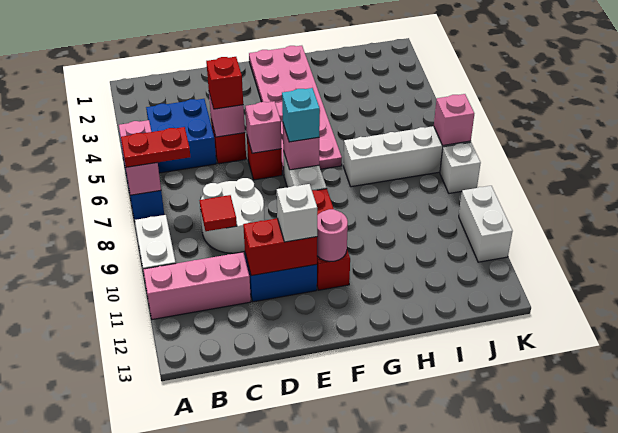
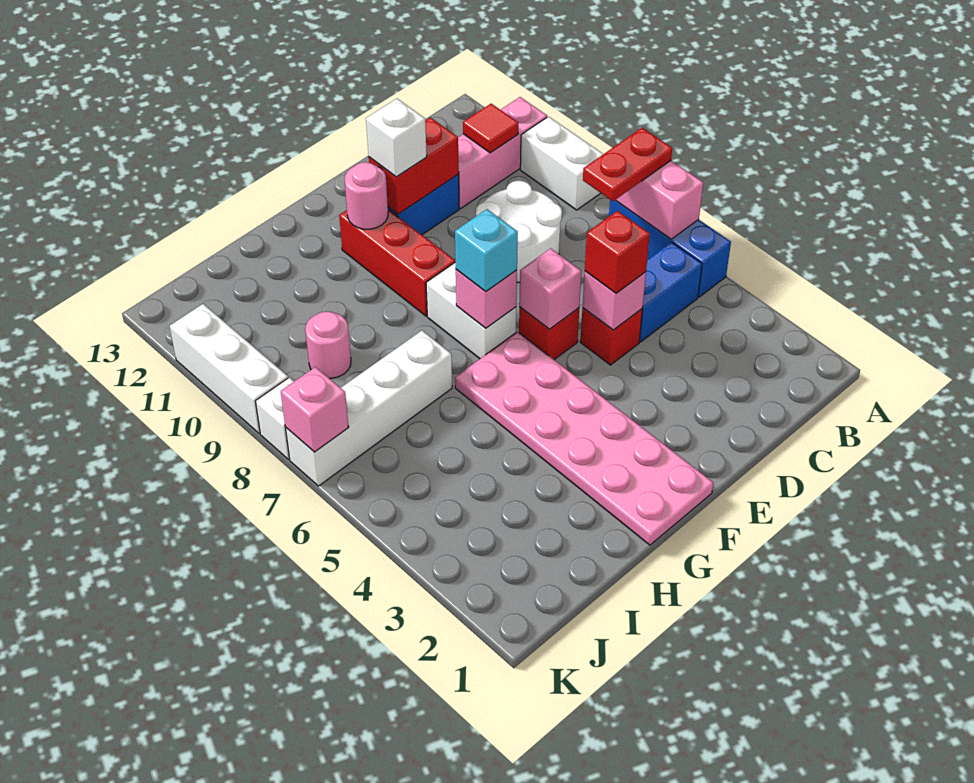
blue 2x2 brick [146,99,216,173] -> blue 1x2 brick [639,242,702,342]
red 1x1 tile [199,195,237,231] -> red 1x1 tile moved to [463,104,518,153]
none -> pink 1x1 round brick [305,311,351,378]
white 1x2 brick [459,186,513,262] -> white 1x3 brick [170,304,288,434]

